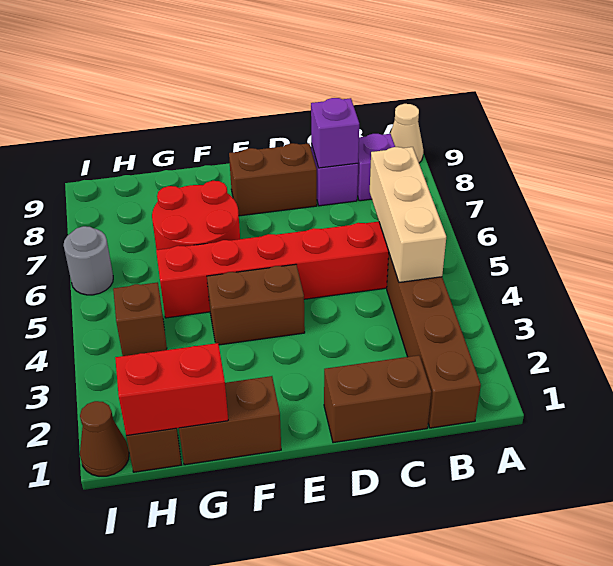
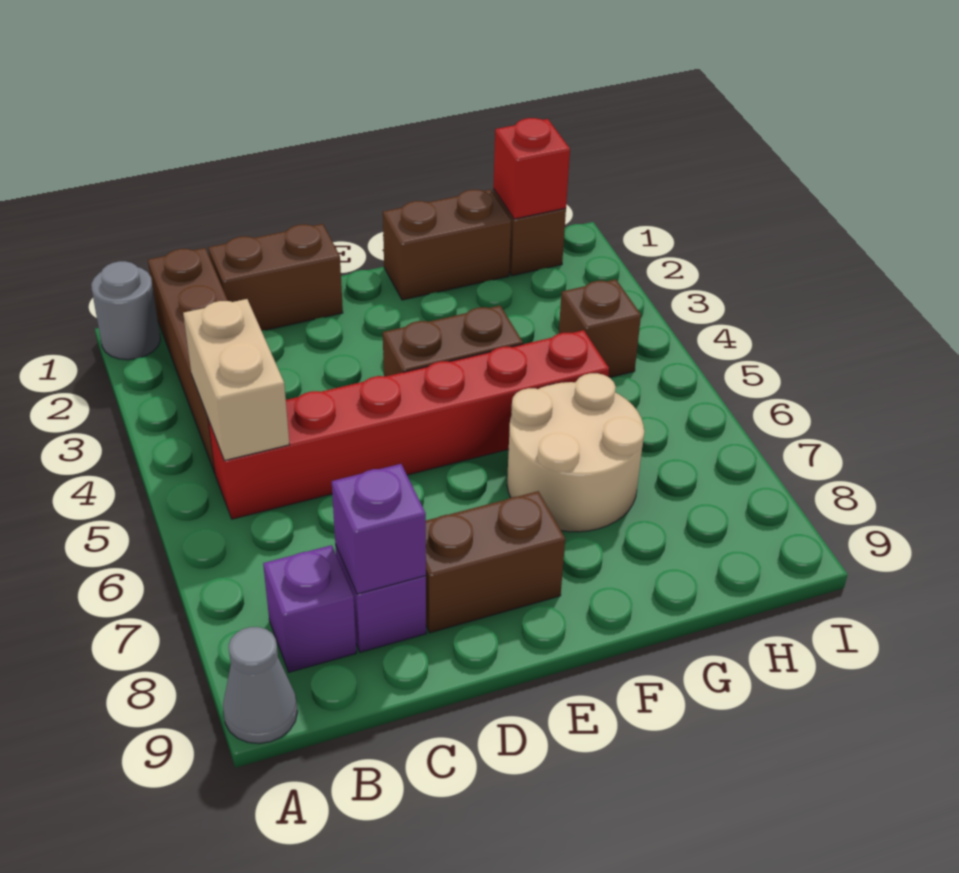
tan 1x1 cone [390,104,423,163] -> grey 1x1 cone [223,627,297,743]
tan 1x3 brick [370,147,446,282] -> tan 1x2 brick [183,299,289,461]
red 2x2 round brick [152,181,240,250] -> tan 2x2 round brick [507,373,645,532]
red 1x2 brick [115,343,228,436] -> red 1x1 brick [493,118,570,219]
brown 1x1 cone [80,401,129,476] -> none
grey 1x1 round brick [63,226,113,295] -> grey 1x1 round brick moved to [91,261,160,360]

